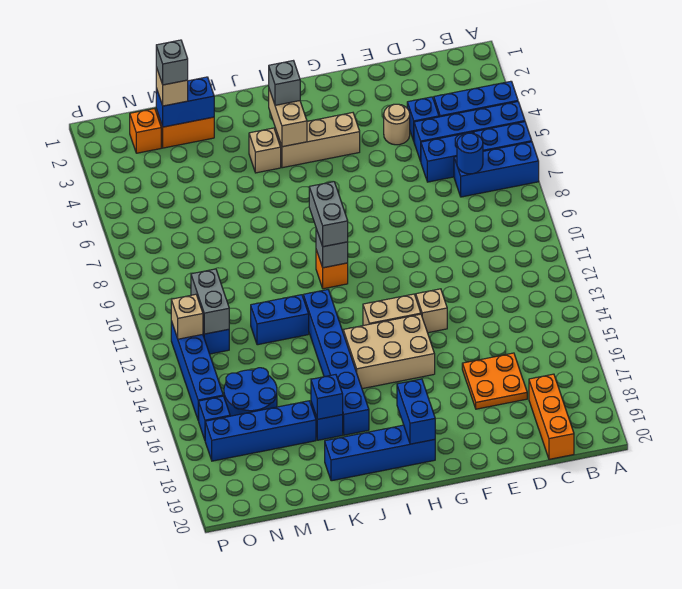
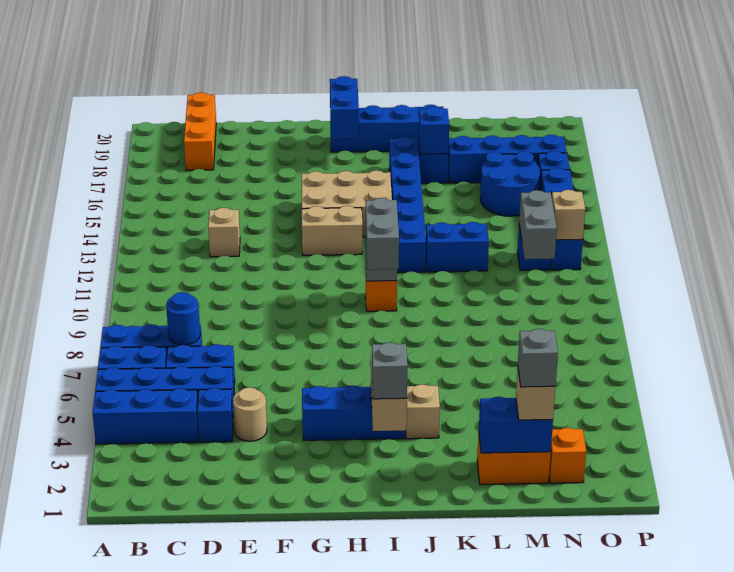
orange 2x2 plate [462,353,527,409] -> none
tan 1x1 brick [416,289,447,333] -> tan 1x1 brick moved to [208,208,240,257]
tan 1x3 brick [275,113,360,168] -> blue 1x3 brick [302,386,405,440]

